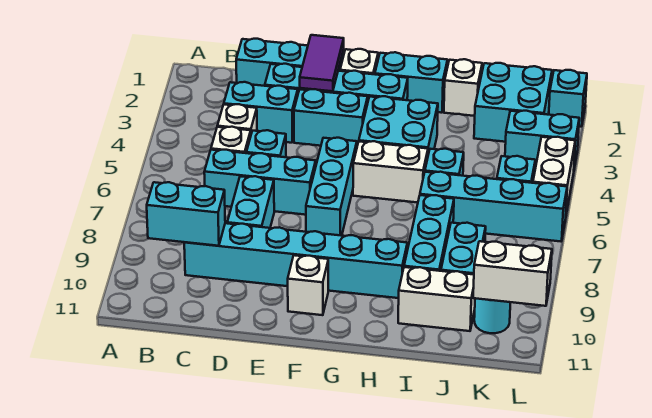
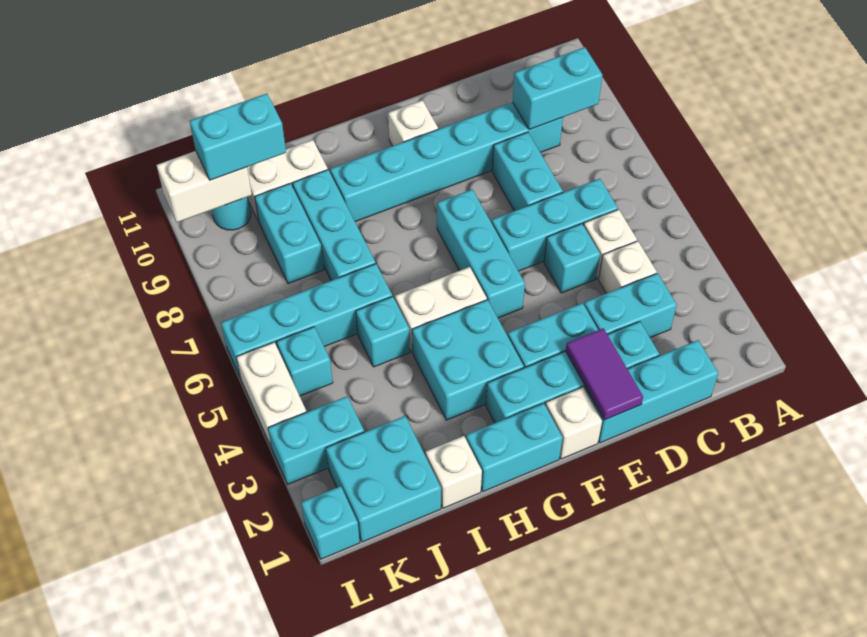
none -> cyan 1x2 brick [190,94,286,180]

